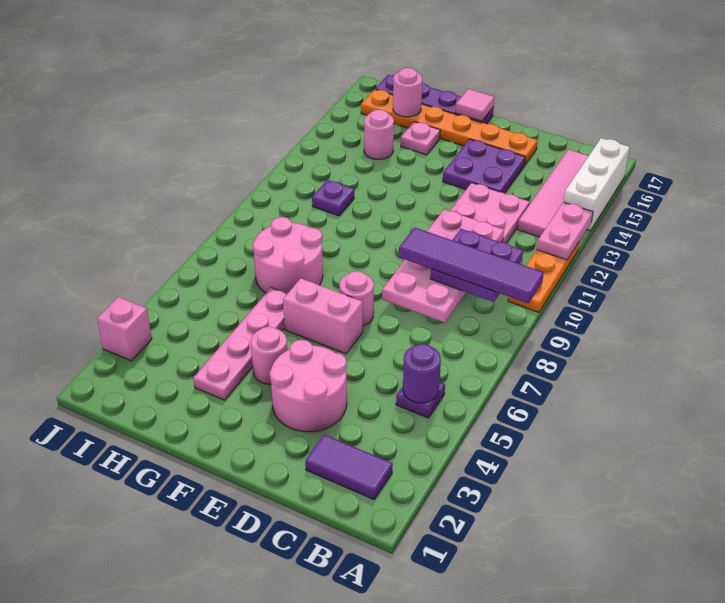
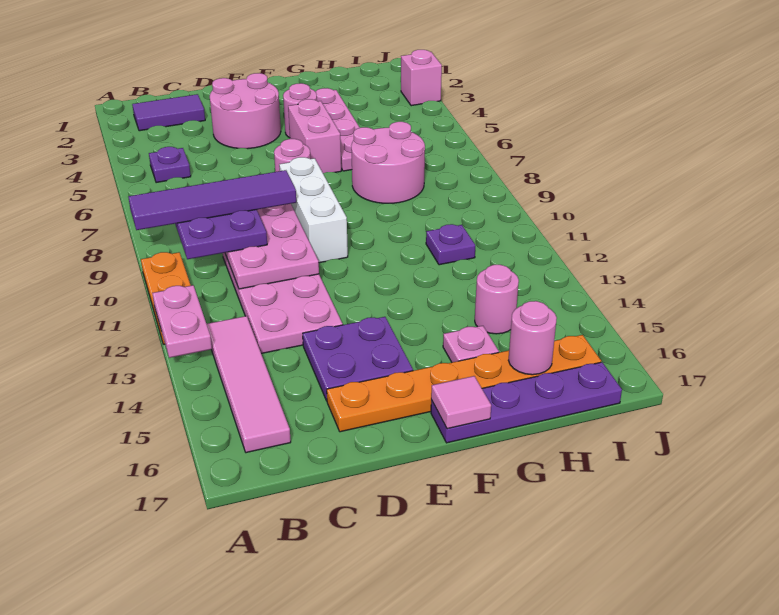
white 1x3 brick [564,138,630,231] -> white 1x3 brick moved to [279,157,348,263]
purple 1x1 round brick [403,344,441,403] -> none
pink 1x2 brick [283,278,363,354] -> pink 1x2 brick turned to [288,99,341,173]

